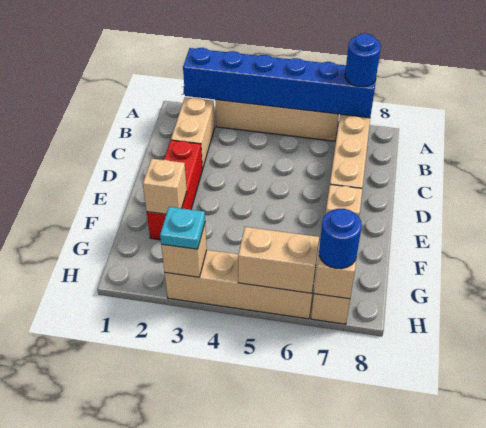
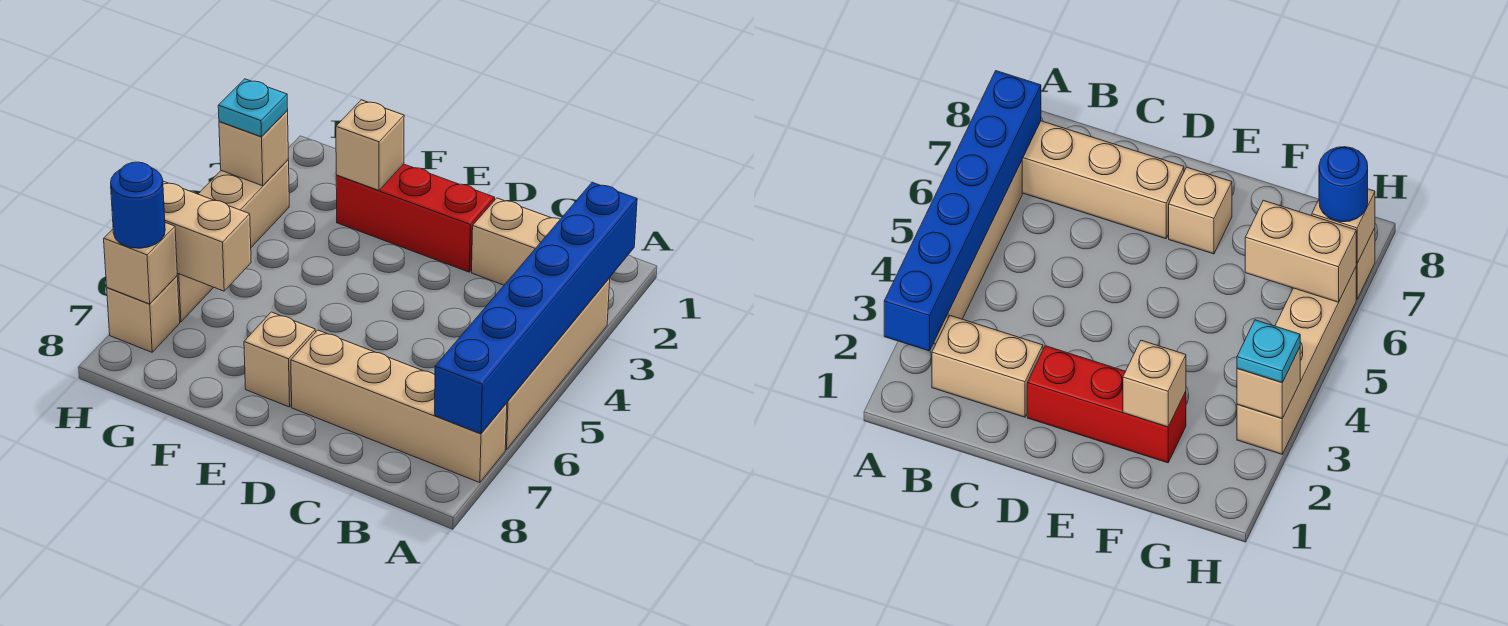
blue 1x1 round brick [345,33,381,87] -> none
tan 1x2 brick [238,227,319,293] -> tan 1x2 brick turned to [163,181,251,291]

